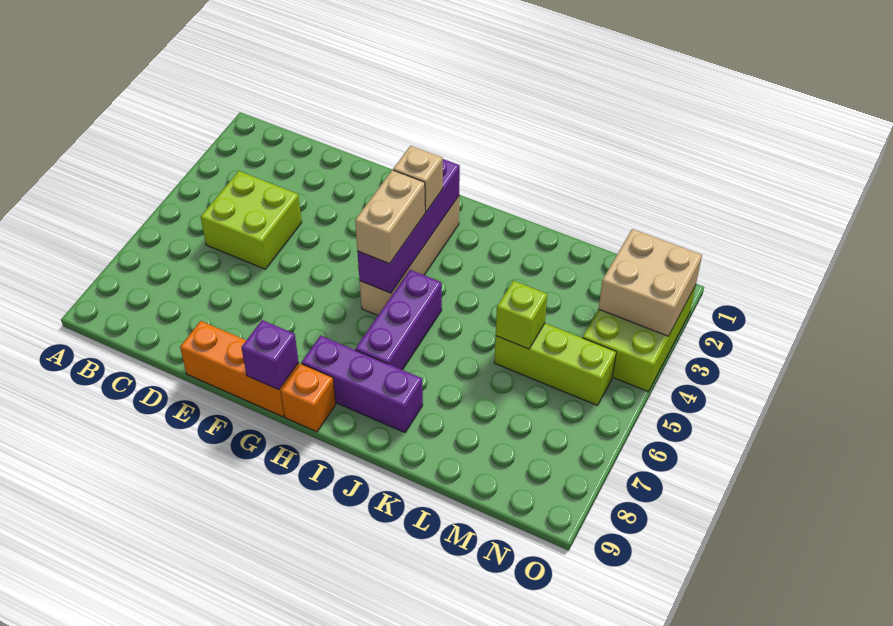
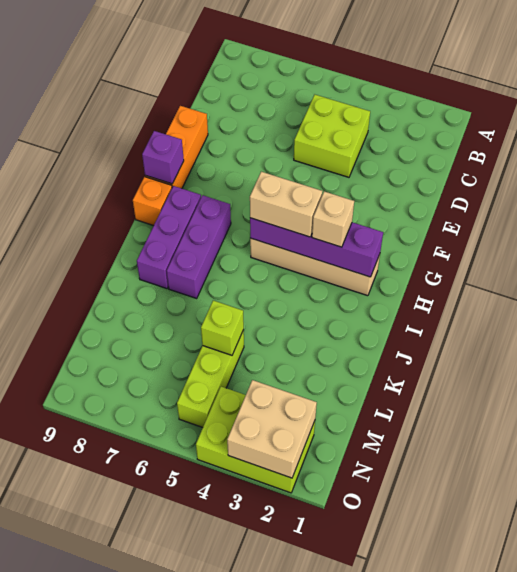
purple 1x3 brick [355,270,442,370] -> purple 1x3 brick turned to [167,195,231,298]

